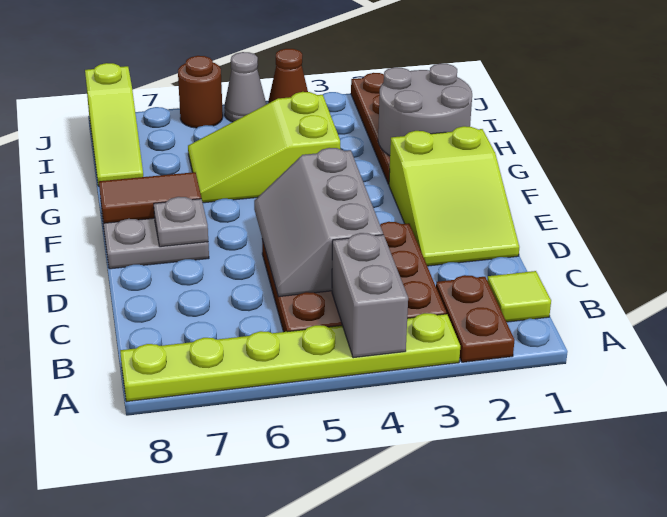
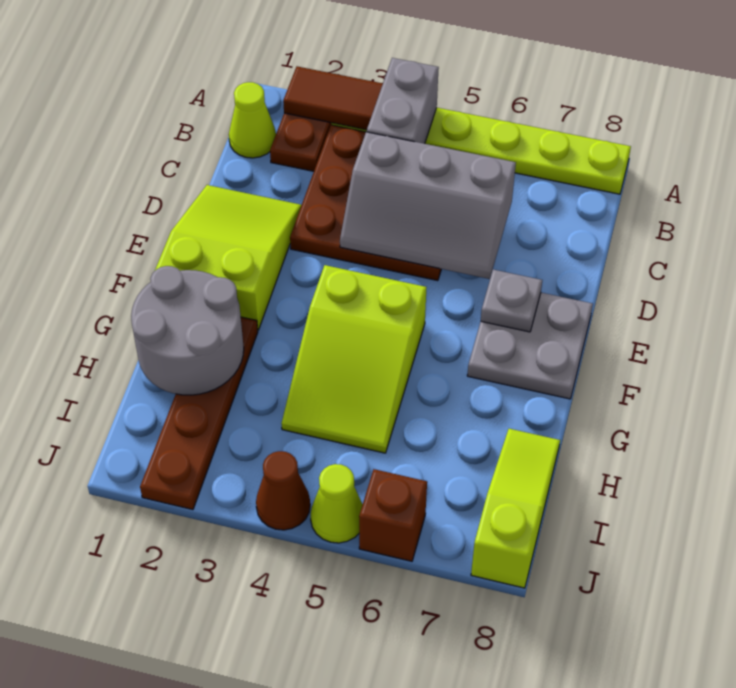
lime 1x1 tile [487,271,551,322] -> lime 1x1 cone [229,82,276,158]
grey 2x3 slope [254,148,383,297] -> grey 2x3 slope turned to [340,132,516,279]
brown 1x2 tile [99,172,201,223] -> brown 1x2 tile moved to [283,66,383,130]
lime 2x3 slope [188,92,340,203] -> lime 2x3 slope turned to [281,265,427,453]
grey 1x1 cone [224,52,266,122] -> lime 1x1 cone [311,464,363,543]
brown 1x1 round brick [178,56,223,128] -> brown 1x1 brick [359,469,427,561]

